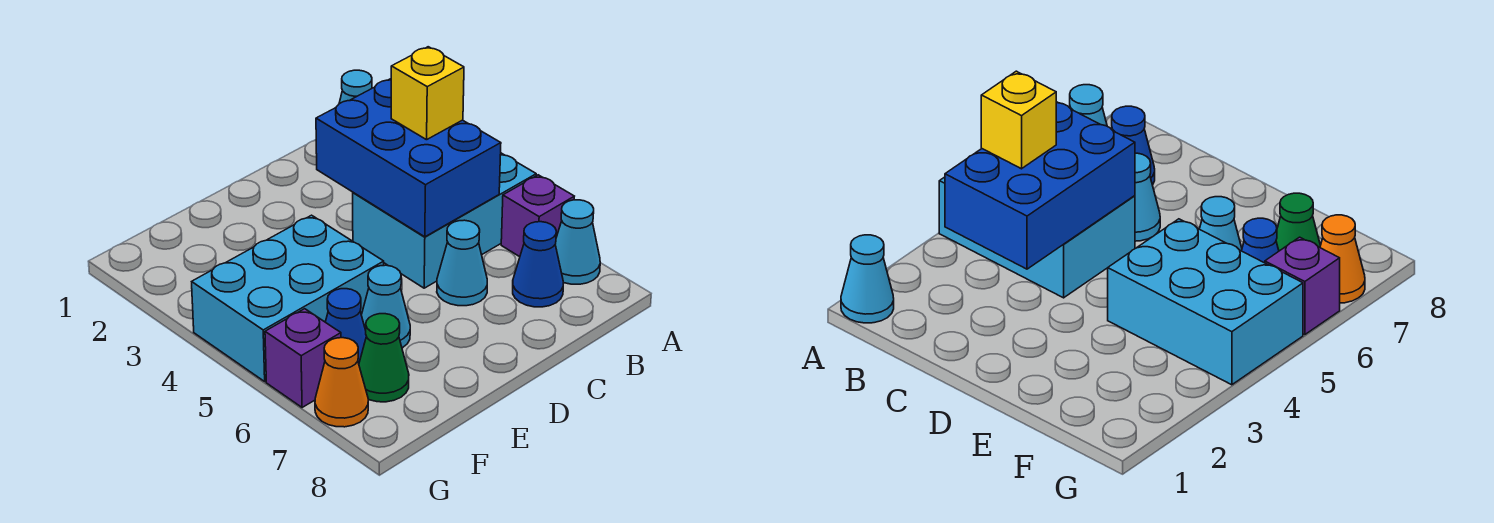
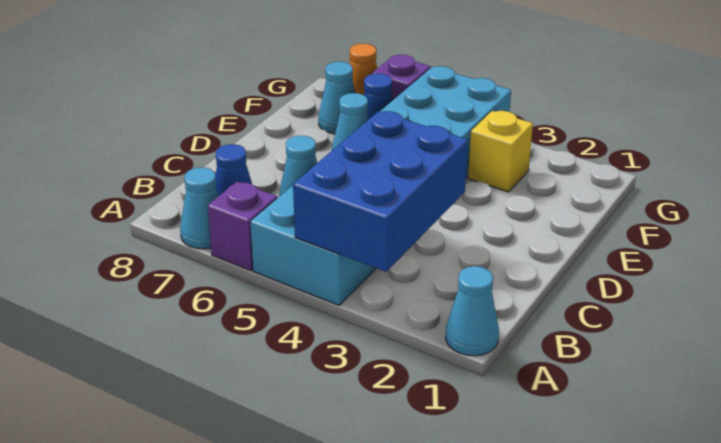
blue 2x3 brick [316,79,501,237] -> blue 2x3 brick turned to [293,111,468,272]
yellow 1x1 brick [391,47,464,140] -> yellow 1x1 brick moved to [468,111,533,192]
green 1x1 cone [359,314,409,402] -> cyan 1x1 cone [318,62,355,134]

